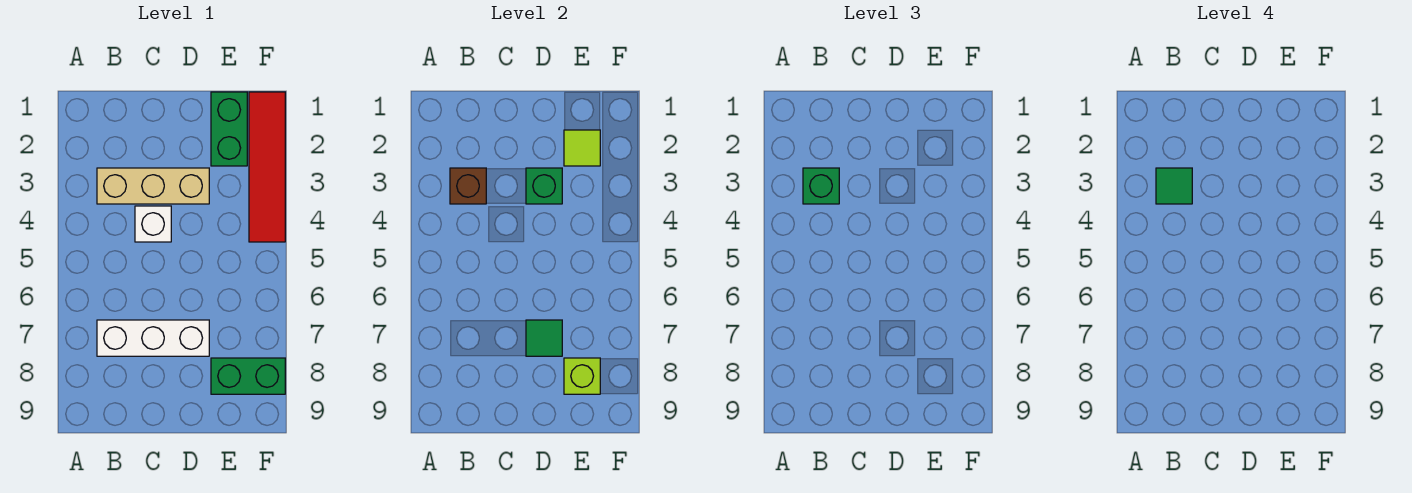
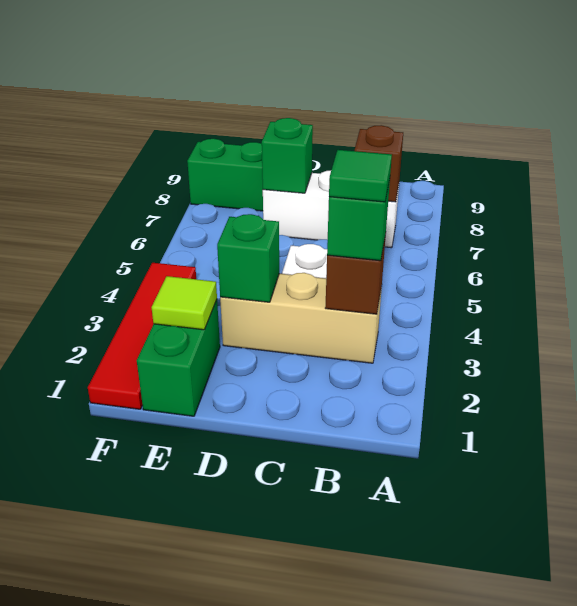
none -> brown 1x1 brick [355,125,403,202]
green 1x1 tile [526,320,562,356] -> green 1x1 brick [262,118,313,193]
lime 1x1 brick [564,358,600,394] -> none

